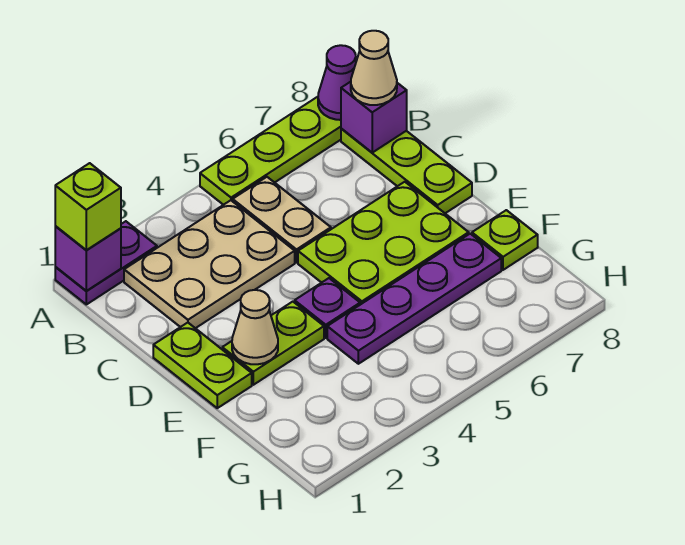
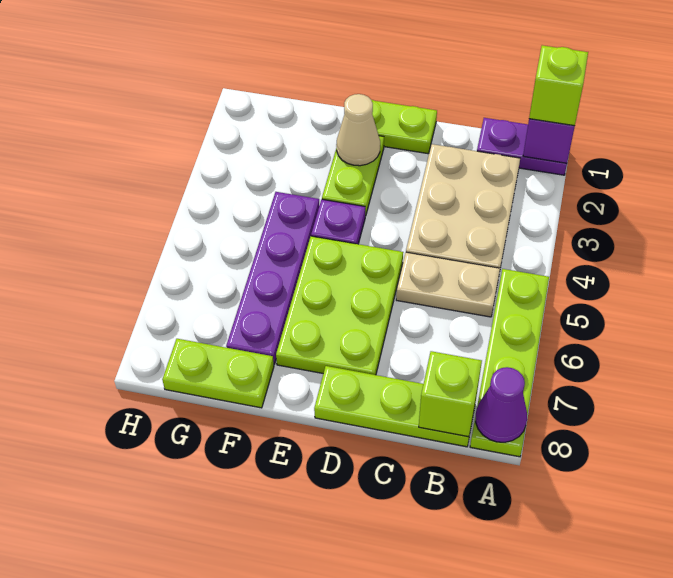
purple 1x2 plate [55,221,157,304] -> purple 1x2 plate turned to [477,118,567,175]
purple 1x1 brick [341,82,407,152] -> lime 1x1 brick [419,351,482,437]
tan 1x1 cone [351,31,397,105] -> none
lime 1x1 plate [472,210,538,270] -> lime 1x2 plate [162,339,274,408]

